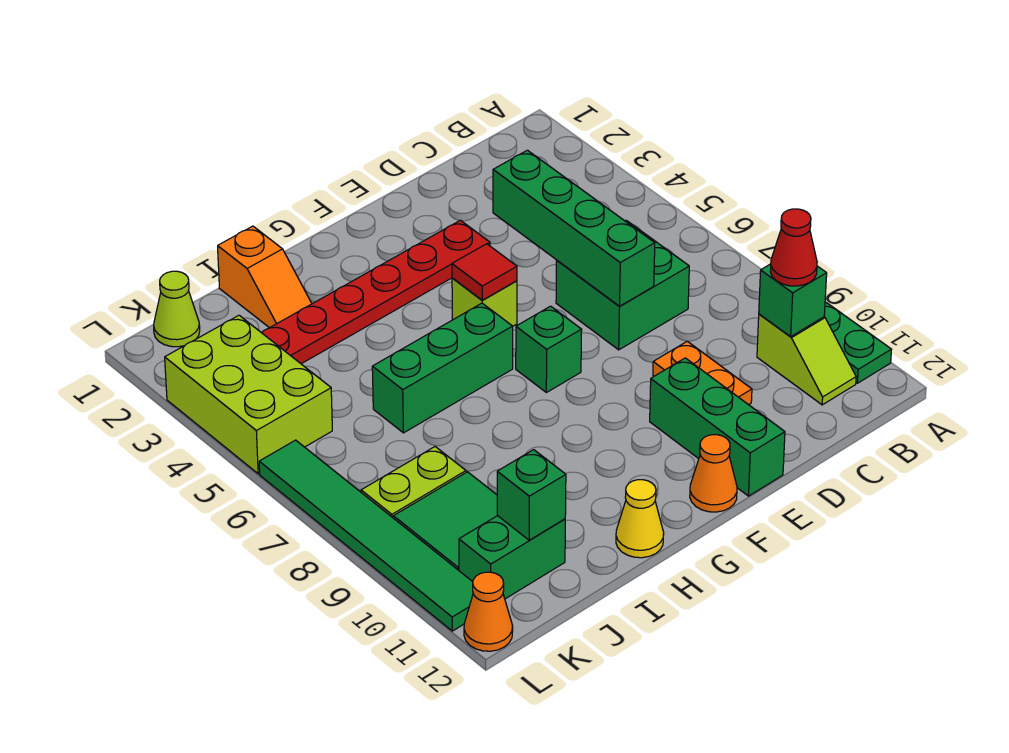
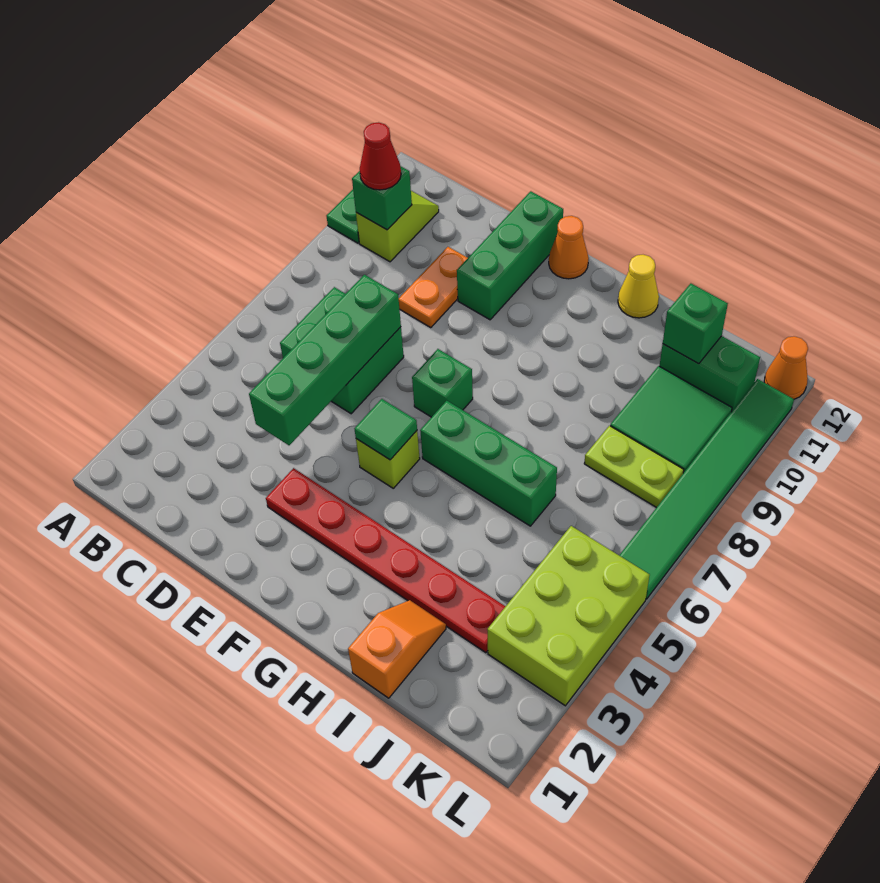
red 1x1 tile [452,244,517,300] -> green 1x1 tile [355,399,417,460]
lime 1x1 cone [154,271,200,347] -> none

